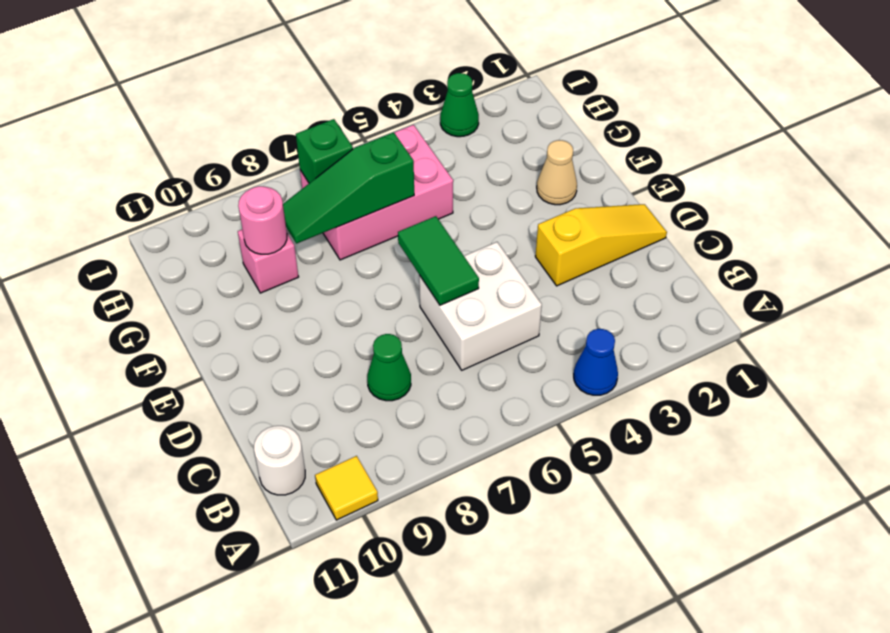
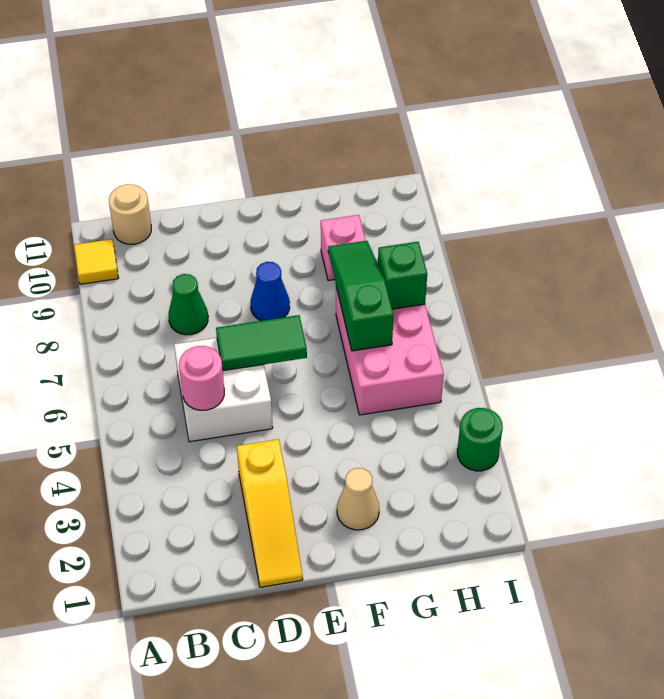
blue 1x1 cone [574,329,618,395] -> blue 1x1 cone moved to [251,262,290,321]
white 1x1 round brick [254,426,305,495] -> tan 1x1 round brick [109,184,151,244]
pink 1x1 round brick [238,186,287,254] -> pink 1x1 round brick moved to [179,346,224,410]
green 1x1 cone [440,73,479,137] -> green 1x1 round brick [457,408,503,471]

